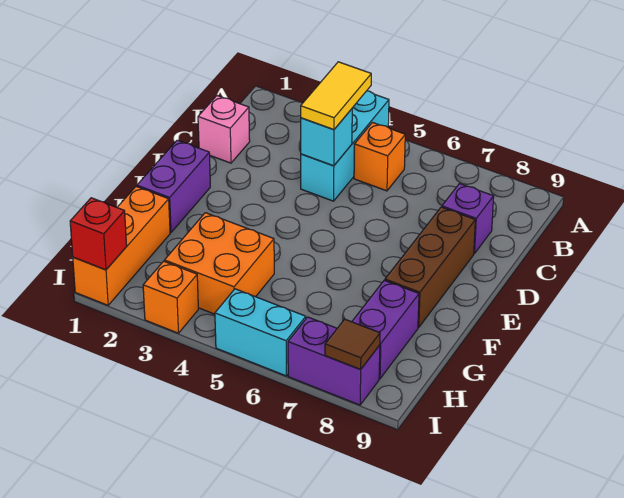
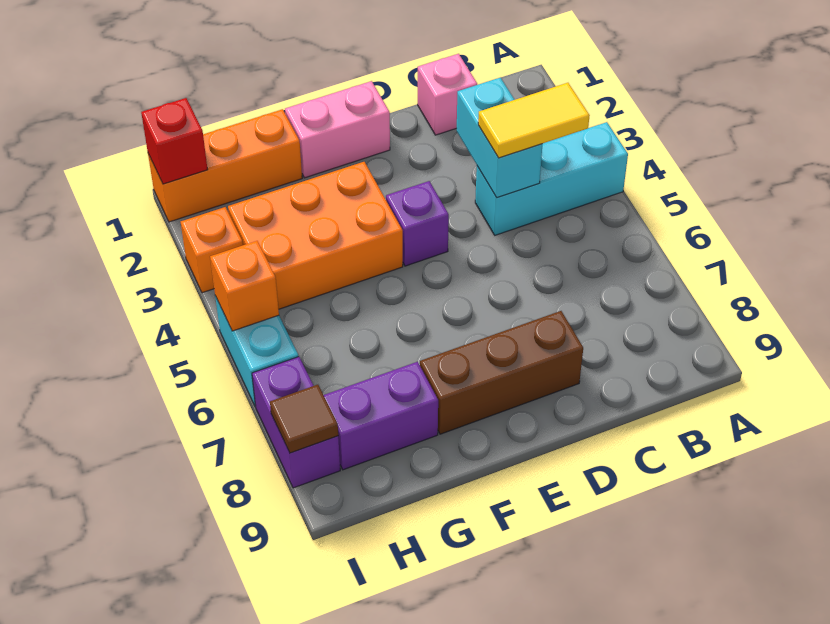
orange 1x1 brick [354,123,405,191] -> orange 1x1 brick moved to [210,241,279,331]
cyan 1x1 brick [301,109,352,166] -> cyan 1x2 brick [457,78,543,197]
purple 1x1 brick [442,184,494,253] -> purple 1x1 brick moved to [386,181,449,266]
purple 1x2 brick [137,140,210,232] -> pink 1x2 brick [285,81,390,178]
orange 2x2 brick [165,213,274,314] -> orange 2x3 brick [228,162,403,309]

